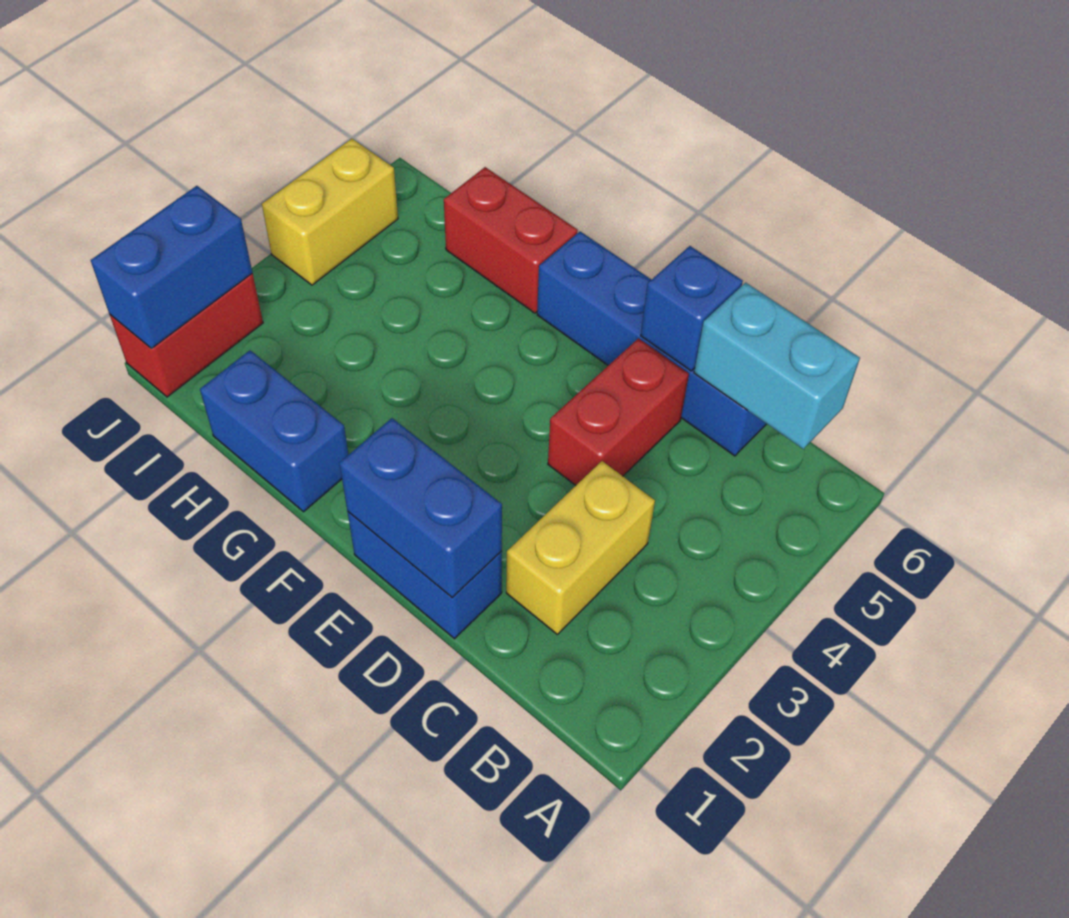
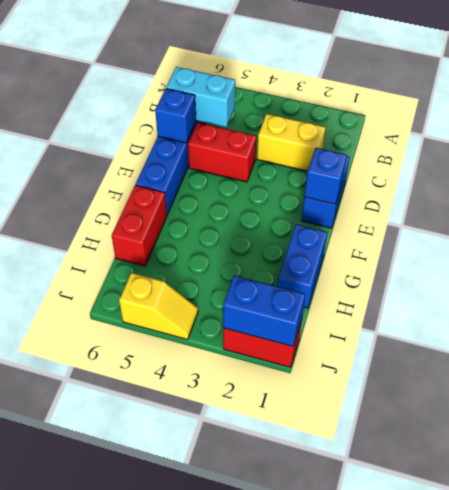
cyan 1x2 brick [694,283,860,449] -> cyan 1x2 brick turned to [166,67,235,127]
blue 1x2 brick [339,418,502,598] -> blue 1x1 brick [305,148,347,204]
yellow 1x2 brick [262,139,398,285] -> yellow 1x2 slope [119,273,198,339]

